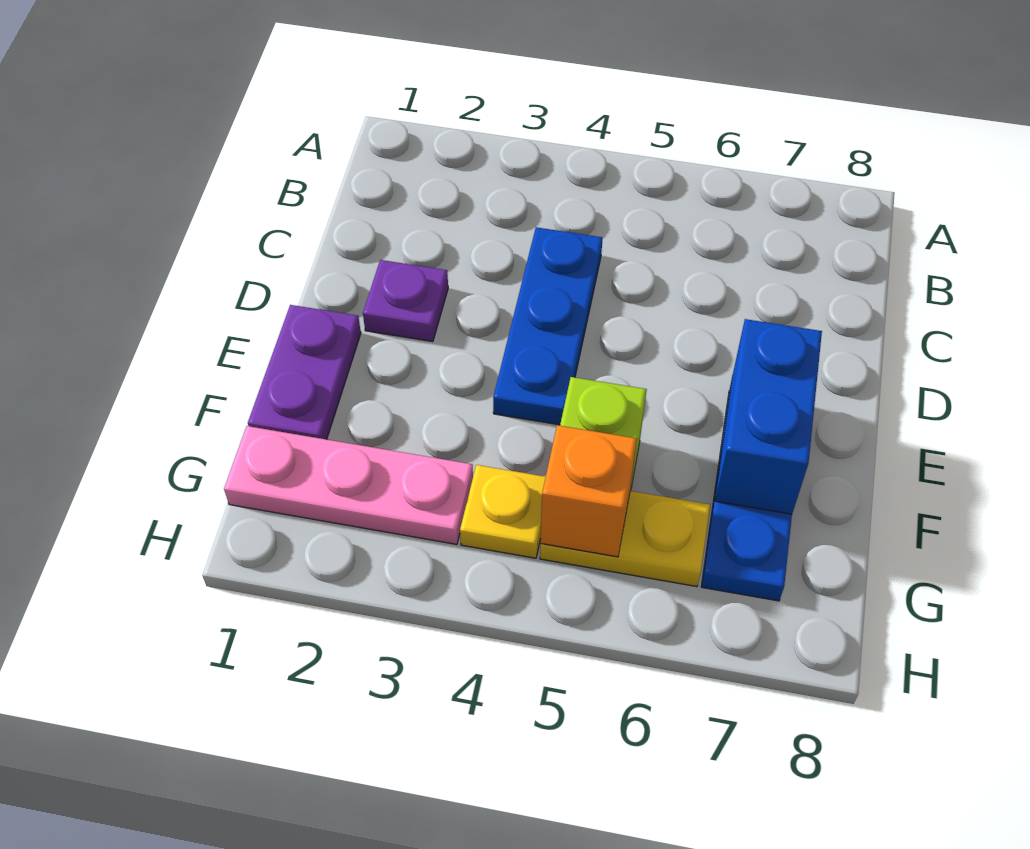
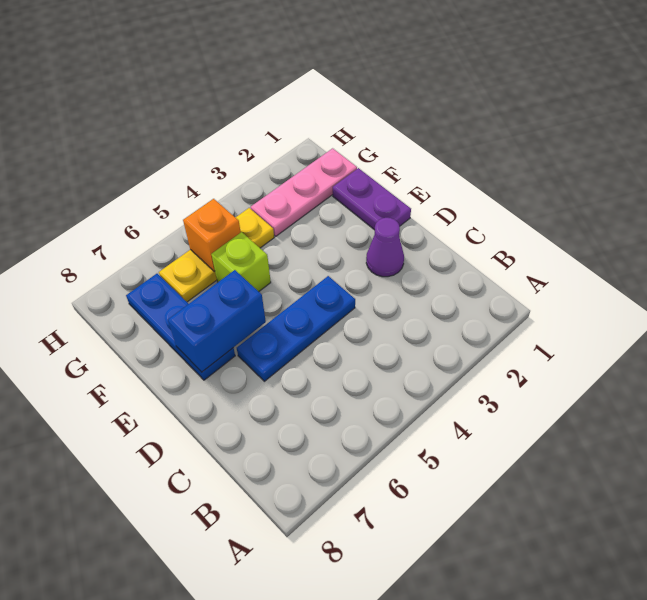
blue 1x3 plate [493,227,603,425] -> blue 1x3 plate turned to [237,276,355,381]
purple 1x1 plate [363,260,448,342] -> purple 1x1 cone [366,218,404,277]
blue 1x2 brick [715,319,822,514] -> blue 1x2 brick turned to [168,270,266,372]

